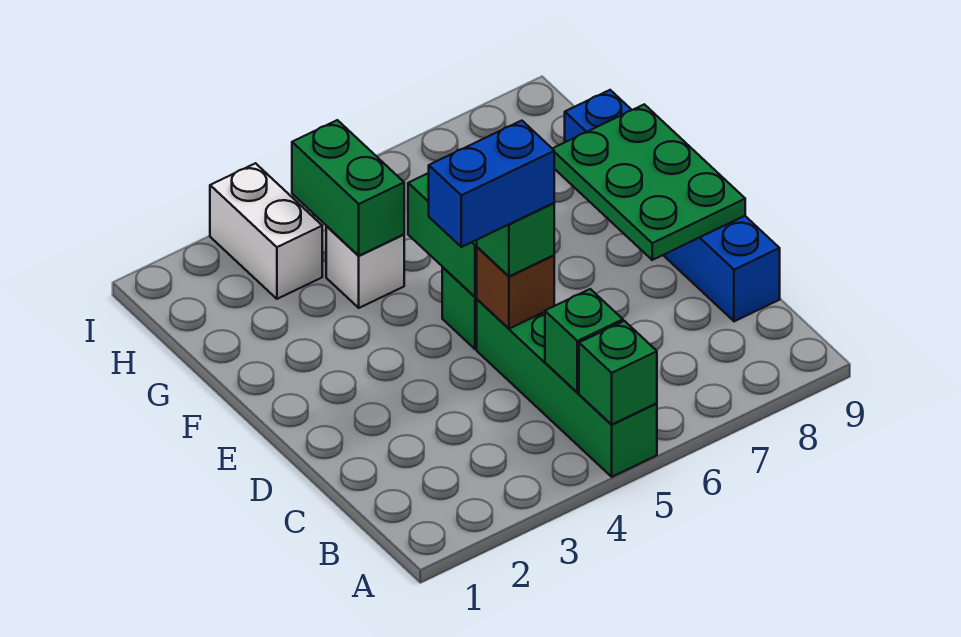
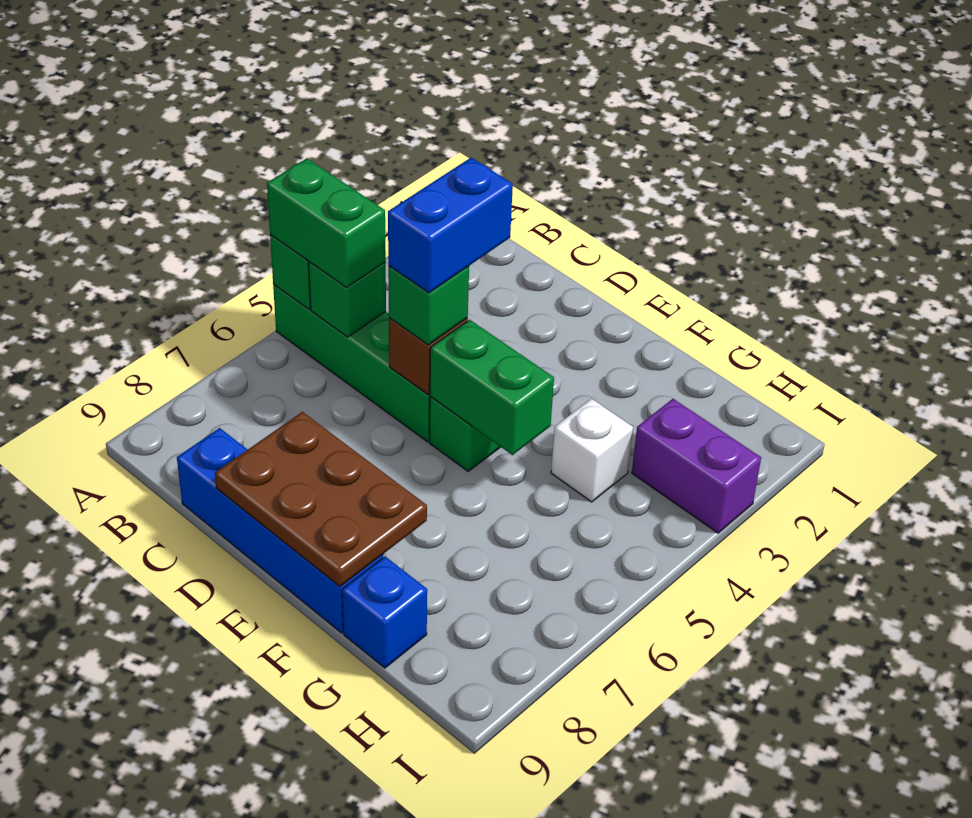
green 2x3 plate [552,104,745,260] -> brown 2x3 plate [215,412,427,587]
green 1x2 brick [292,120,404,256] -> green 1x2 brick moved to [267,158,386,287]
white 1x2 brick [210,163,322,299] -> purple 1x2 brick [632,399,761,533]

